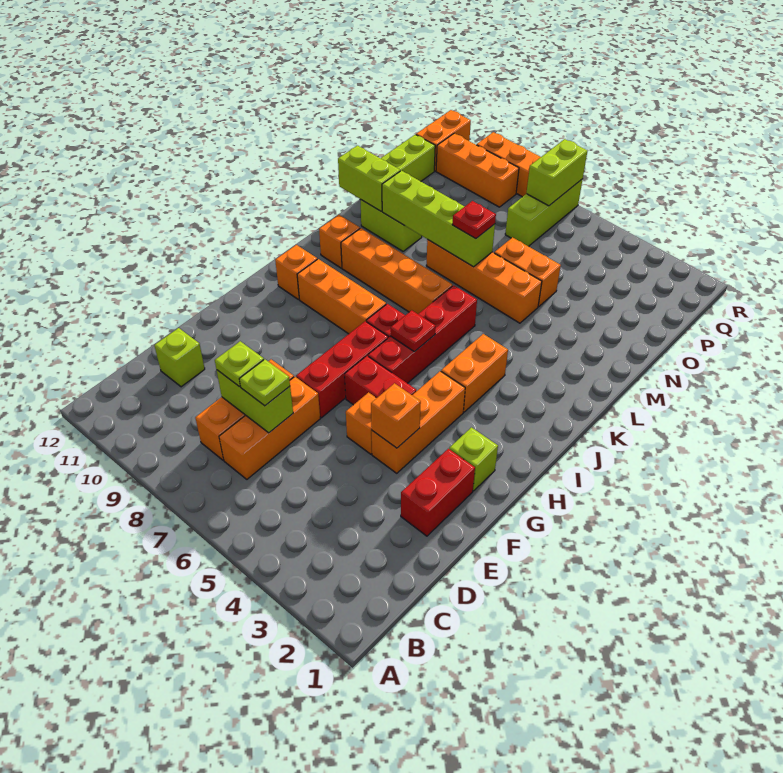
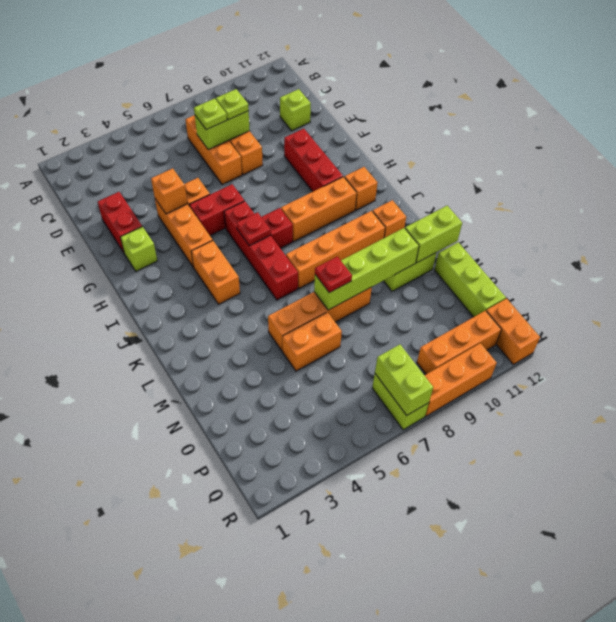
red 1x3 brick [296,321,388,418] -> red 1x3 brick moved to [284,129,343,192]
lime 1x3 brick [505,179,583,246] -> lime 1x2 brick [372,374,429,430]

